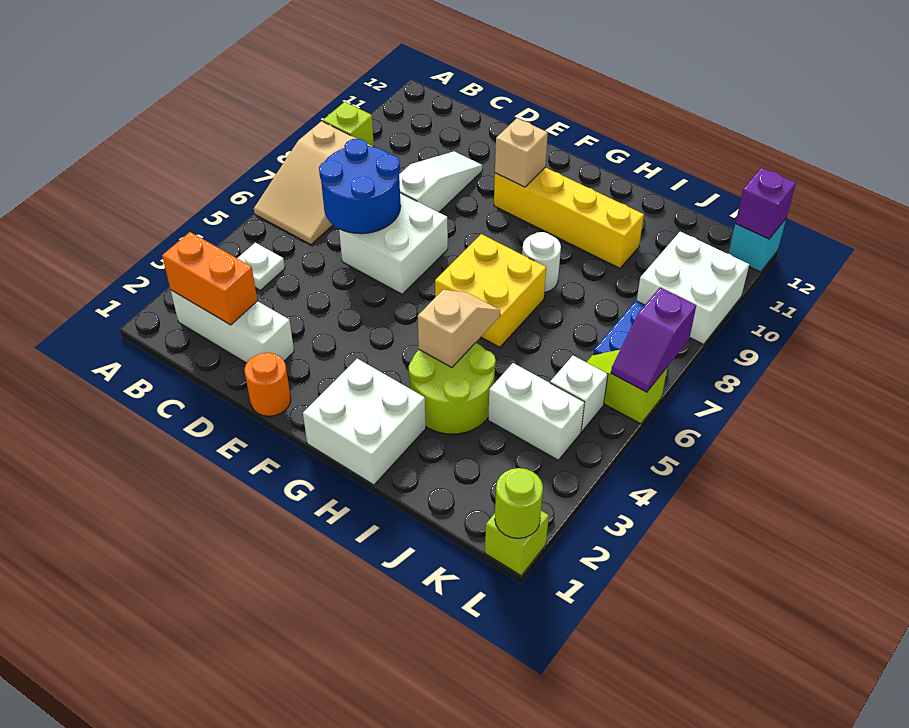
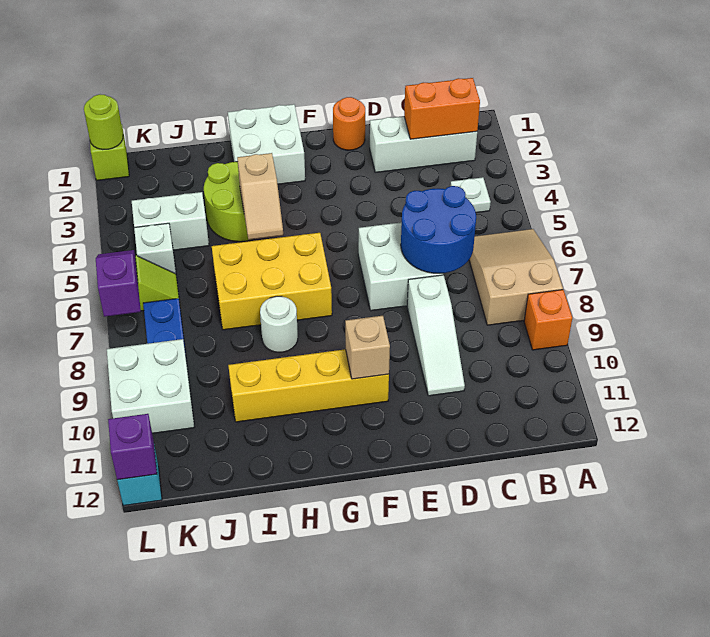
lime 1x1 brick [323,102,374,147] -> orange 1x1 brick [524,290,572,350]
yellow 2x2 brick [435,234,546,347] -> yellow 2x3 brick [212,233,332,330]

